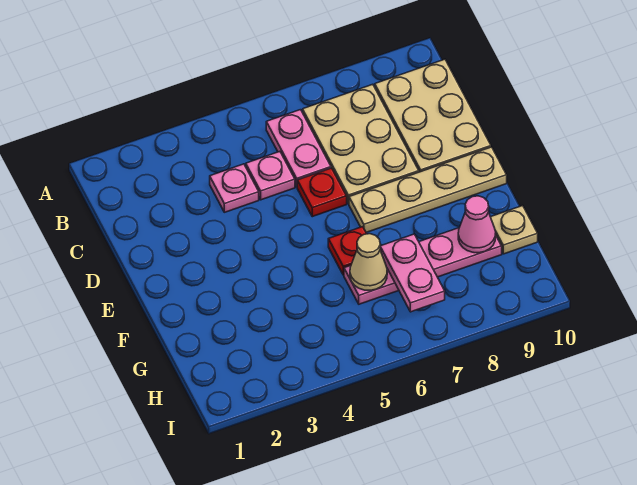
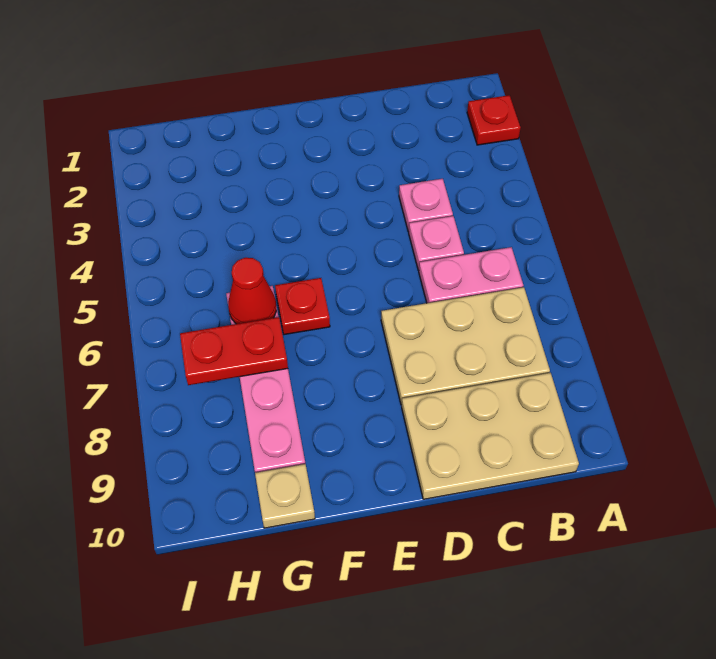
red 1x1 plate [297,168,347,217] -> red 1x1 plate moved to [467,95,521,145]
tan 1x4 plate [349,147,507,233] -> none
tan 1x1 cone [350,234,387,290] -> red 1x1 cone [228,258,276,324]
pink 1x2 plate [380,234,445,312] -> red 1x2 plate [180,317,288,385]
pink 1x1 cone [458,196,496,253] -> none

